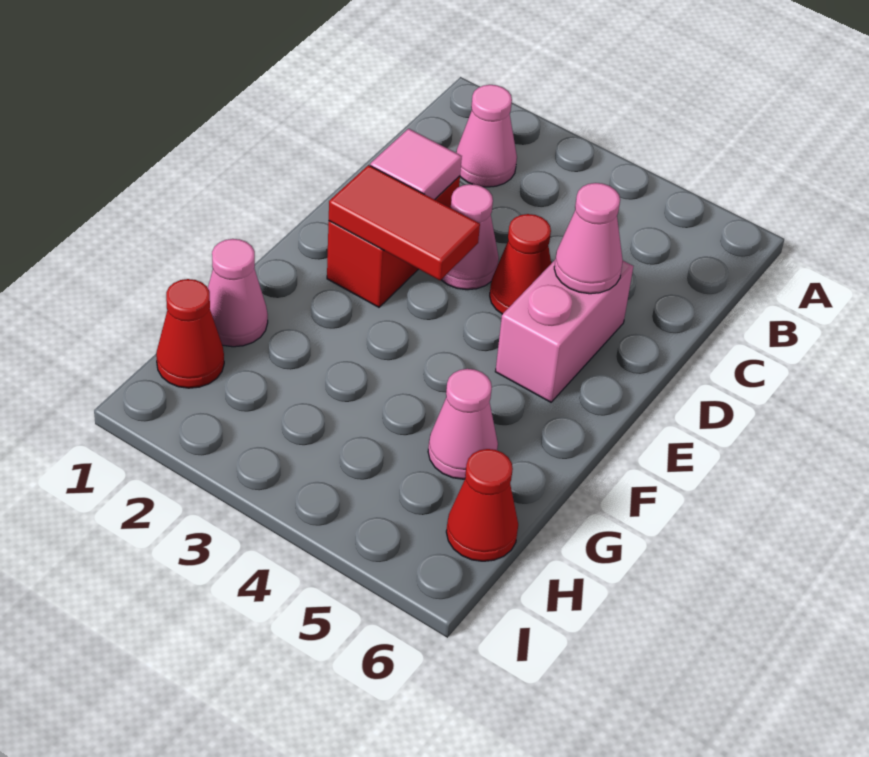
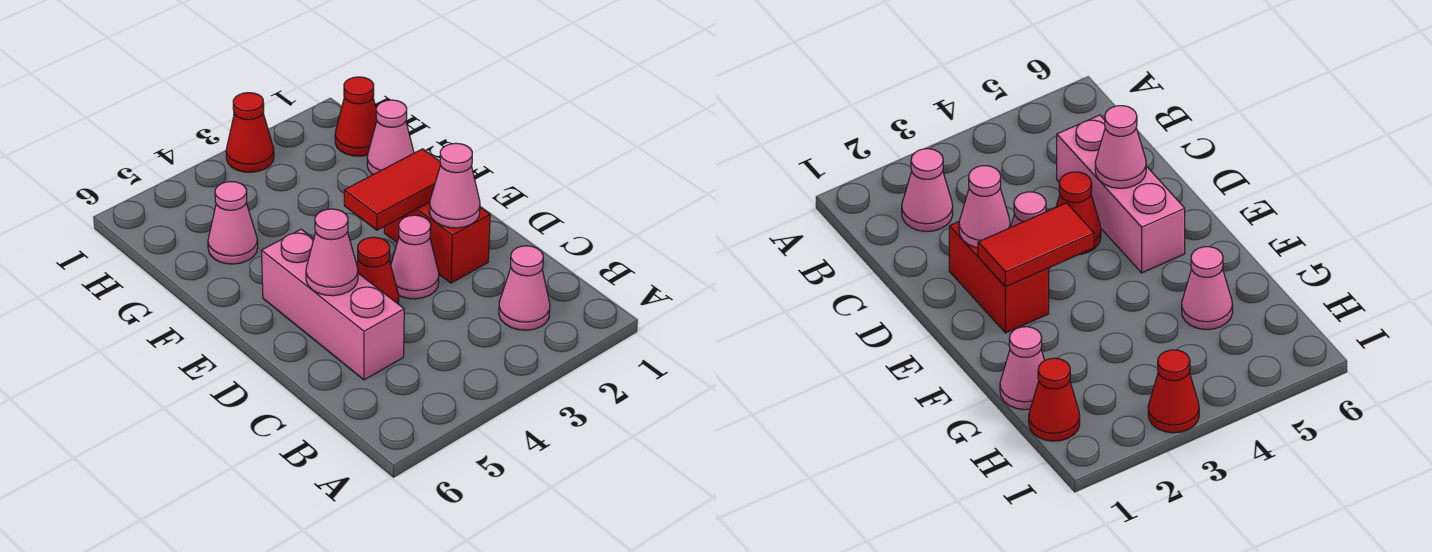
pink 1x1 tile [370,129,462,200] -> pink 1x1 cone [429,143,480,228]
pink 1x2 brick [495,260,633,402] -> pink 1x3 brick [261,229,404,380]
red 1x1 cone [446,449,518,561] -> red 1x1 cone moved to [226,93,274,172]

